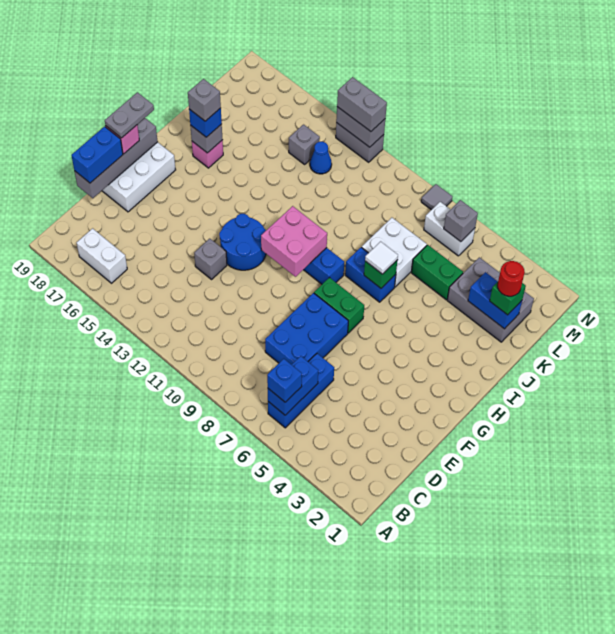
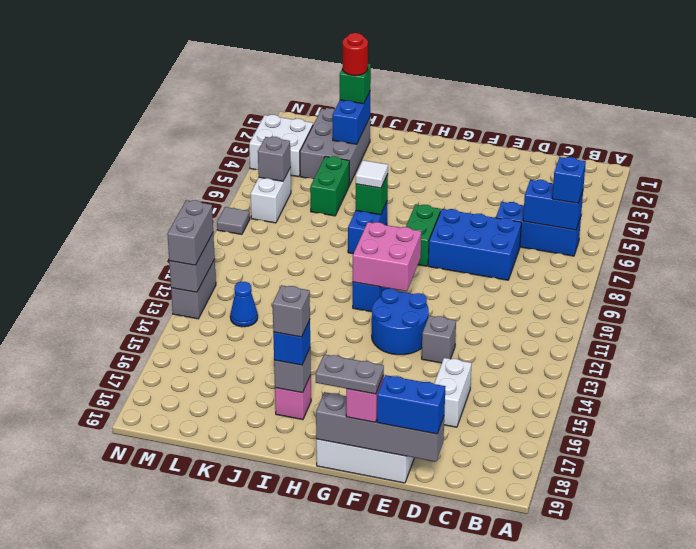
white 1x2 brick [77,228,127,283] -> white 1x2 brick moved to [434,358,472,427]
white 2x2 brick [362,218,427,287] -> white 2x2 brick moved to [249,115,313,177]
grey 1x1 brick [289,125,320,164] -> none

